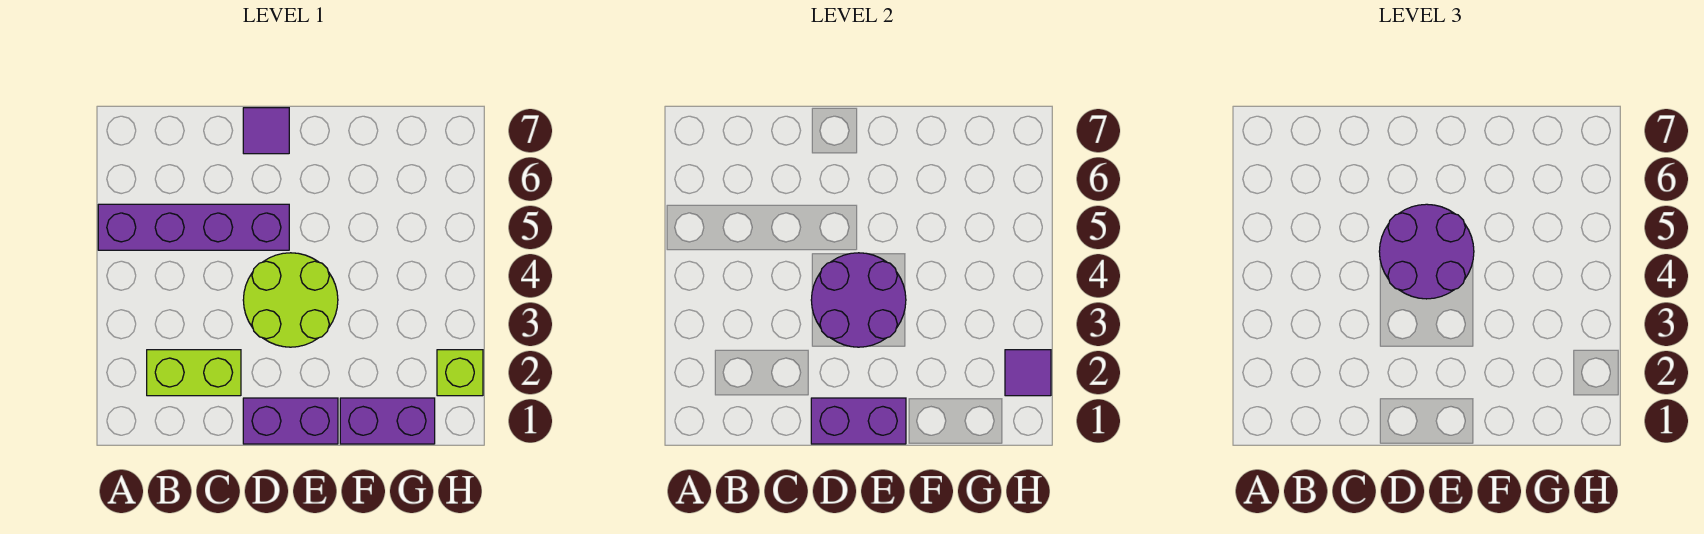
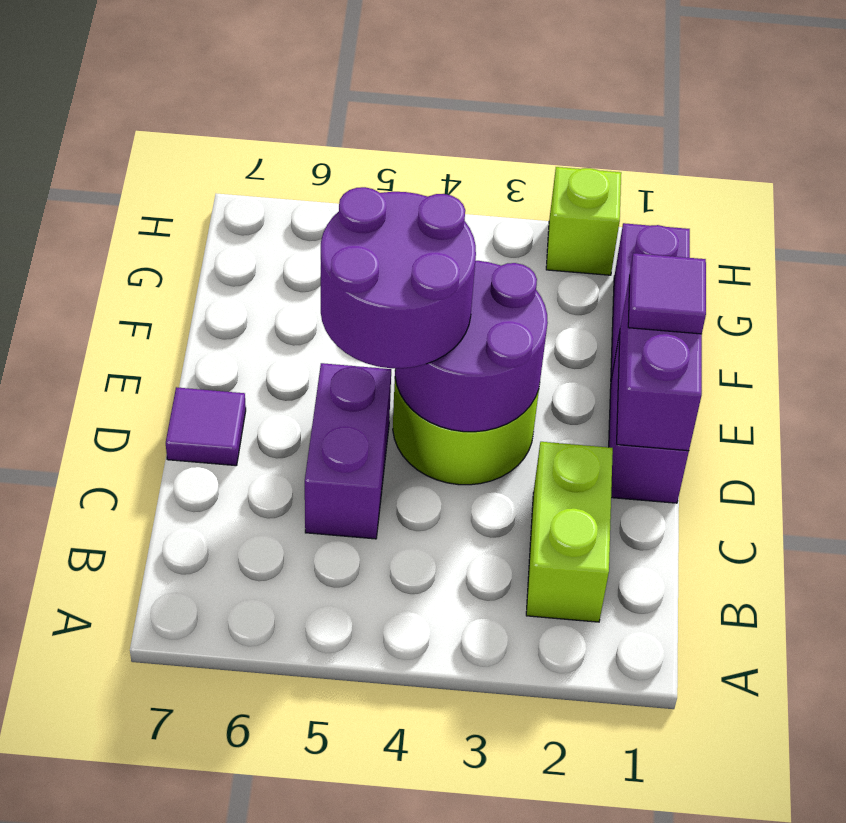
purple 1x4 brick [98,204,289,250] -> purple 1x2 brick [305,363,391,539]
purple 1x1 tile [1005,350,1051,396] -> purple 1x1 tile moved to [628,253,706,334]

